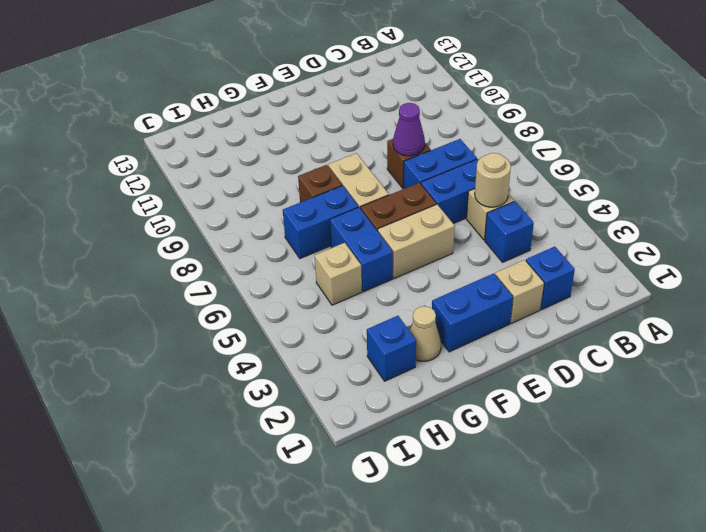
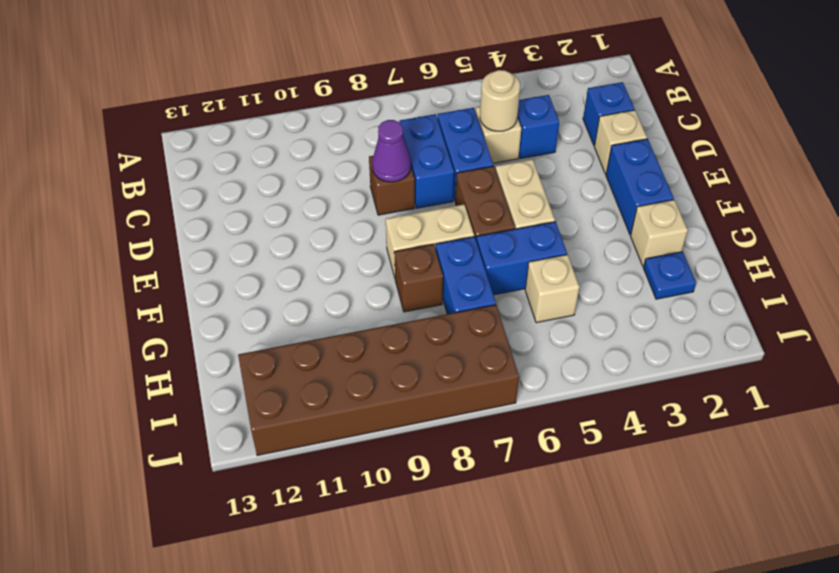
tan 1x1 cone [410,306,441,361] -> tan 1x1 brick [630,200,688,266]
blue 1x1 brick [367,316,416,381] -> blue 1x1 plate [643,252,696,299]
none -> brown 2x6 brick [238,305,519,456]

